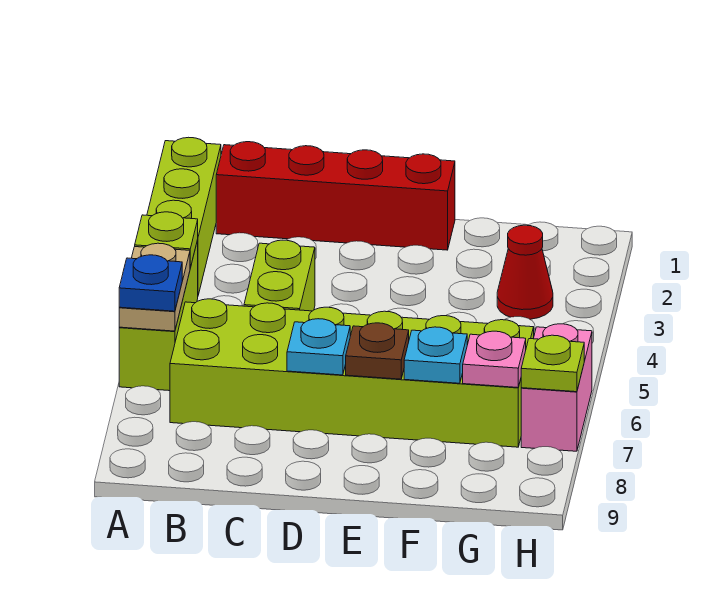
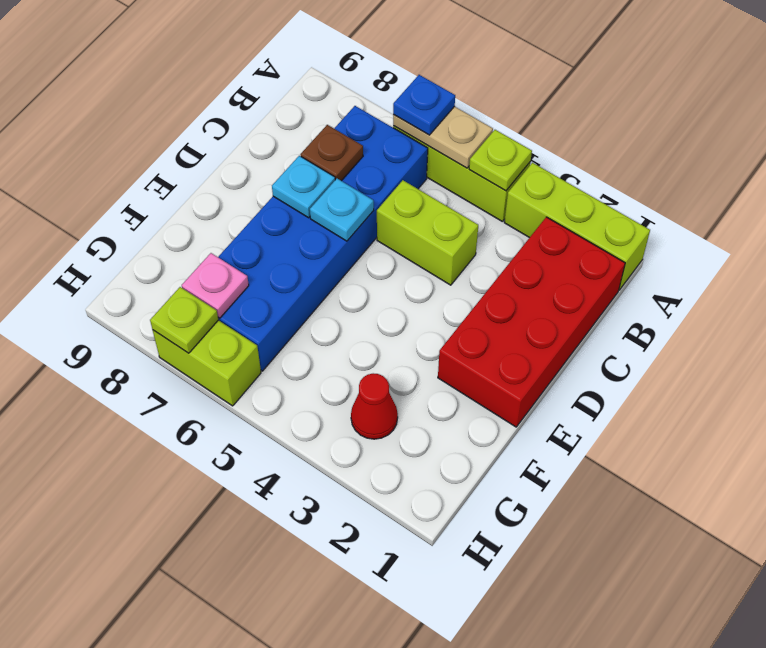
red 1x4 brick [216,142,455,250] -> red 2x4 brick [438,217,625,427]
lime 2x6 brick [170,299,534,447] -> blue 2x6 brick [218,106,428,371]
brown 1x1 plate [346,323,409,379] -> brown 1x1 plate moved to [301,125,363,181]
cyan 1x1 plate [404,327,467,383] -> cyan 1x1 plate moved to [310,179,374,241]
pink 1x2 brick [521,324,592,451] -> lime 1x2 brick [153,320,261,406]

